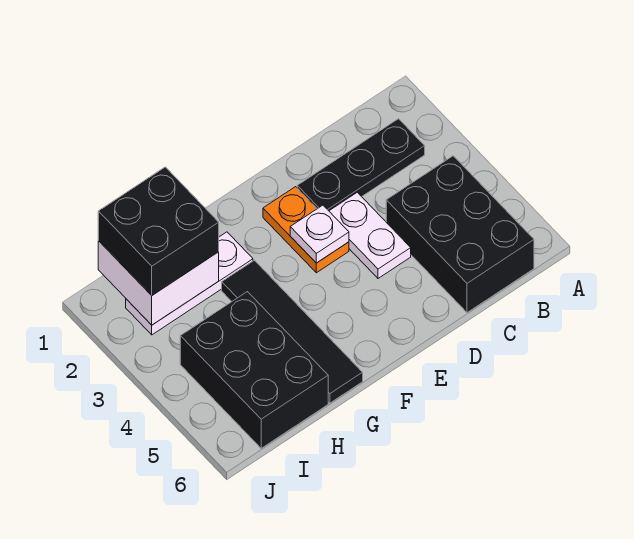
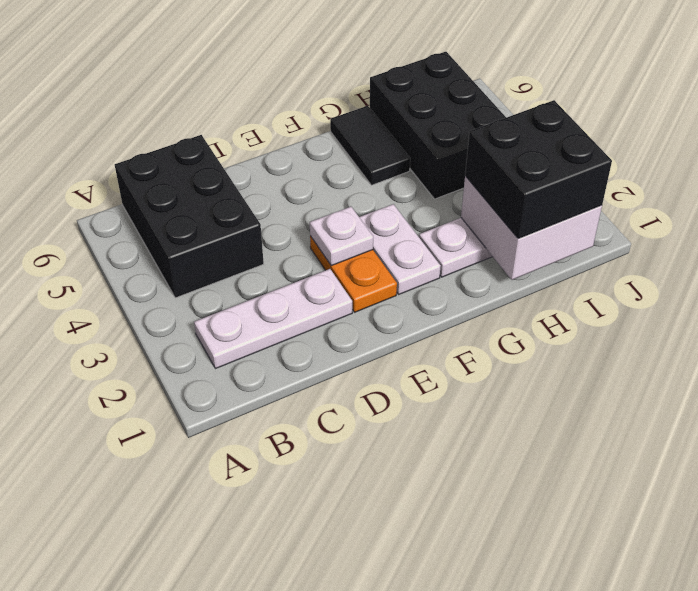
black 1x3 plate [297,119,425,211] -> white 1x3 plate [194,269,352,369]
white 1x2 plate [329,192,411,278] -> white 1x2 plate moved to [359,204,440,294]
black 1x4 tile [222,260,363,403] -> black 1x2 tile [330,106,410,185]

